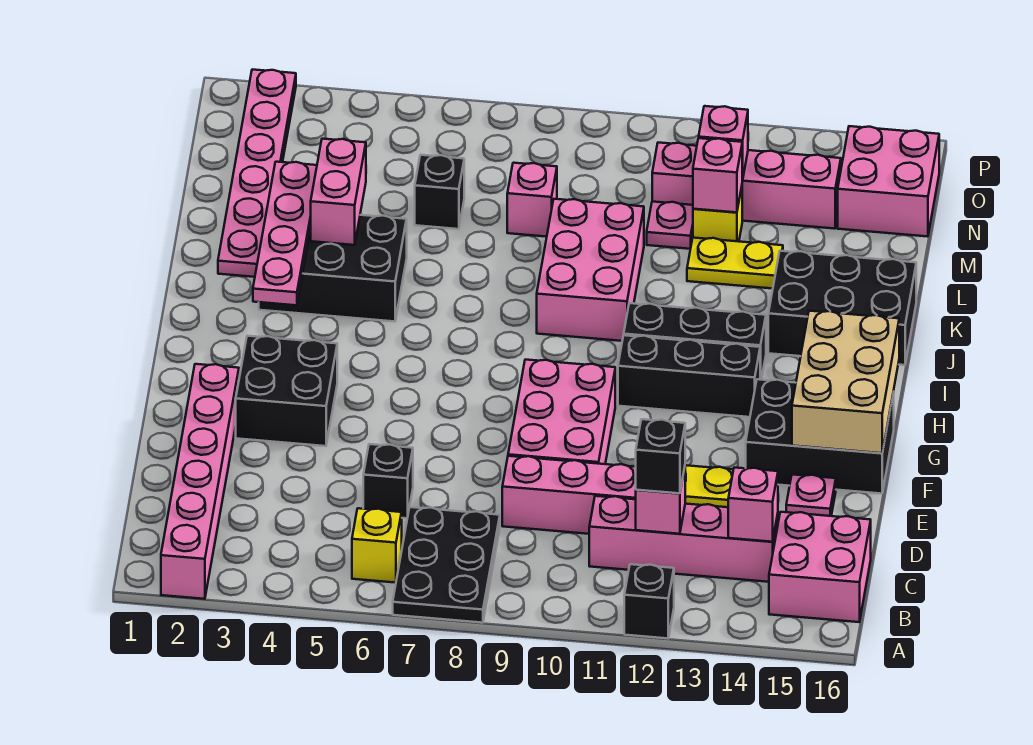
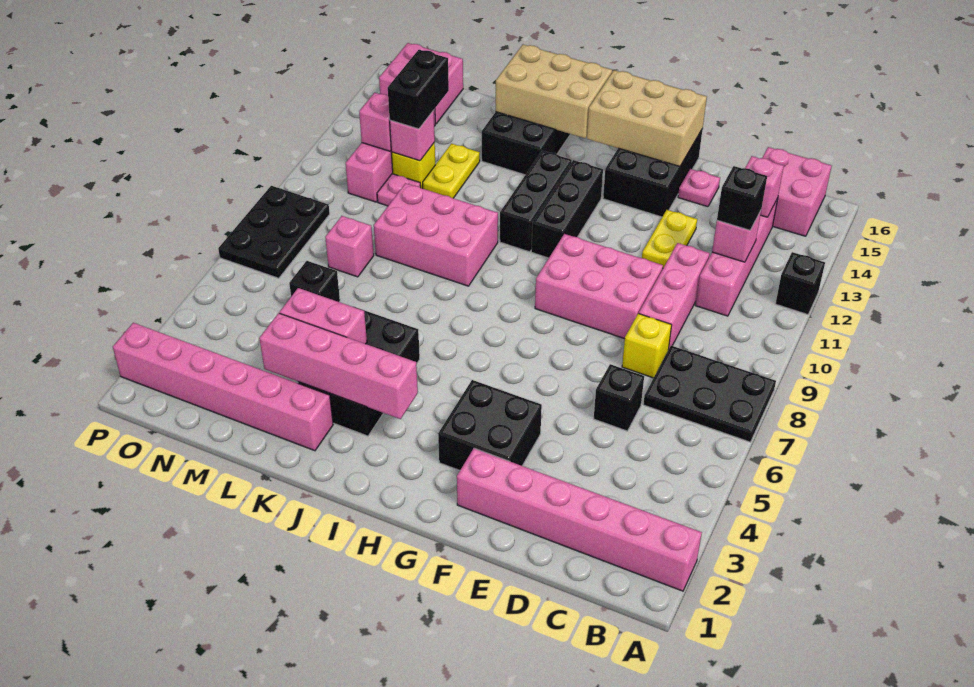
yellow 1x1 brick [352,508,402,583] -> yellow 1x1 brick moved to [622,313,672,378]
pink 1x4 plate [253,162,317,305] -> pink 1x4 brick [259,313,418,419]
none -> tan 2x3 brick [496,45,612,138]
pink 1x6 plate [218,69,296,277] -> pink 1x6 brick [113,323,333,451]
none -> black 1x2 brick [388,50,449,129]
none -> black 2x3 plate [218,186,330,278]

